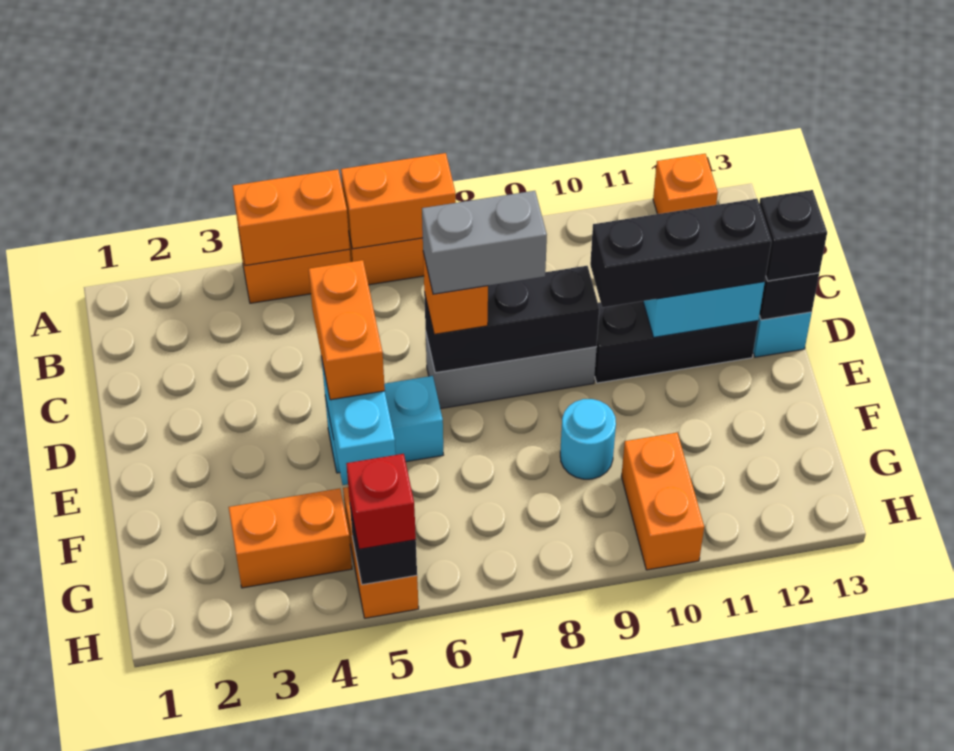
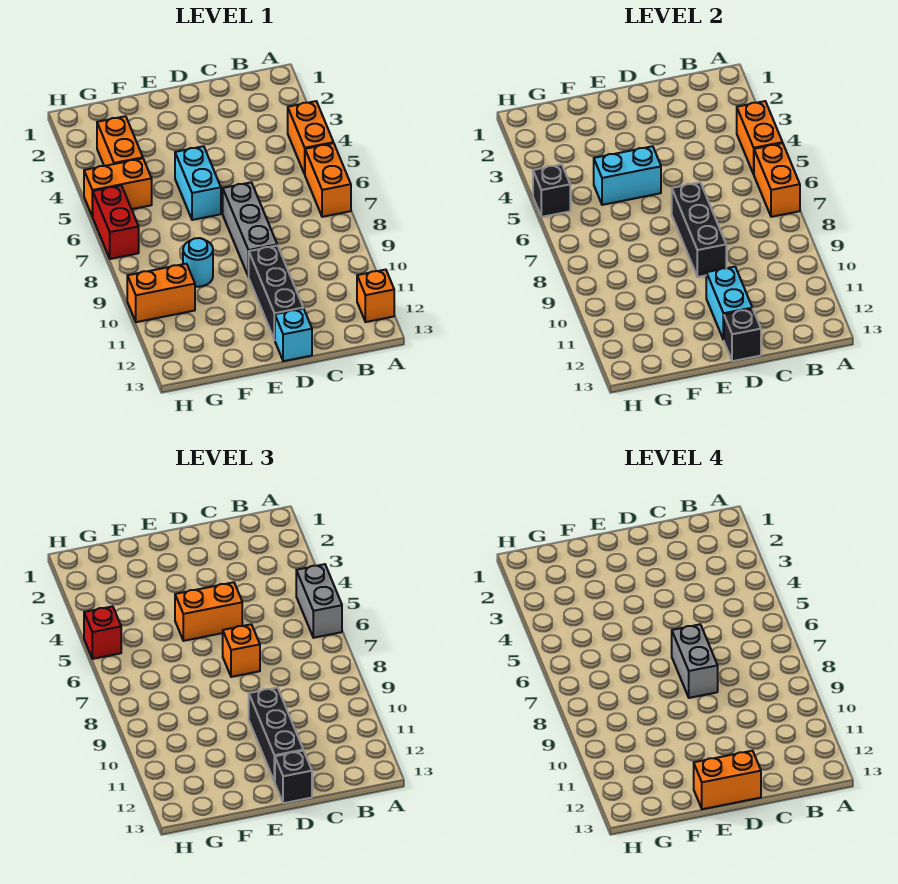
none -> grey 1x2 brick [296,564,342,638]
none -> orange 1x2 brick [694,751,761,809]
none -> red 1x2 brick [93,186,139,259]

